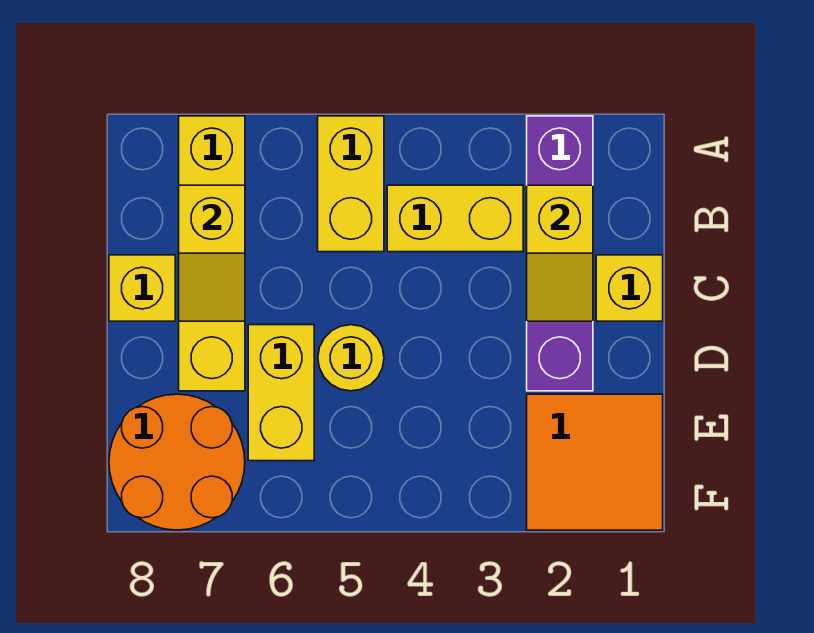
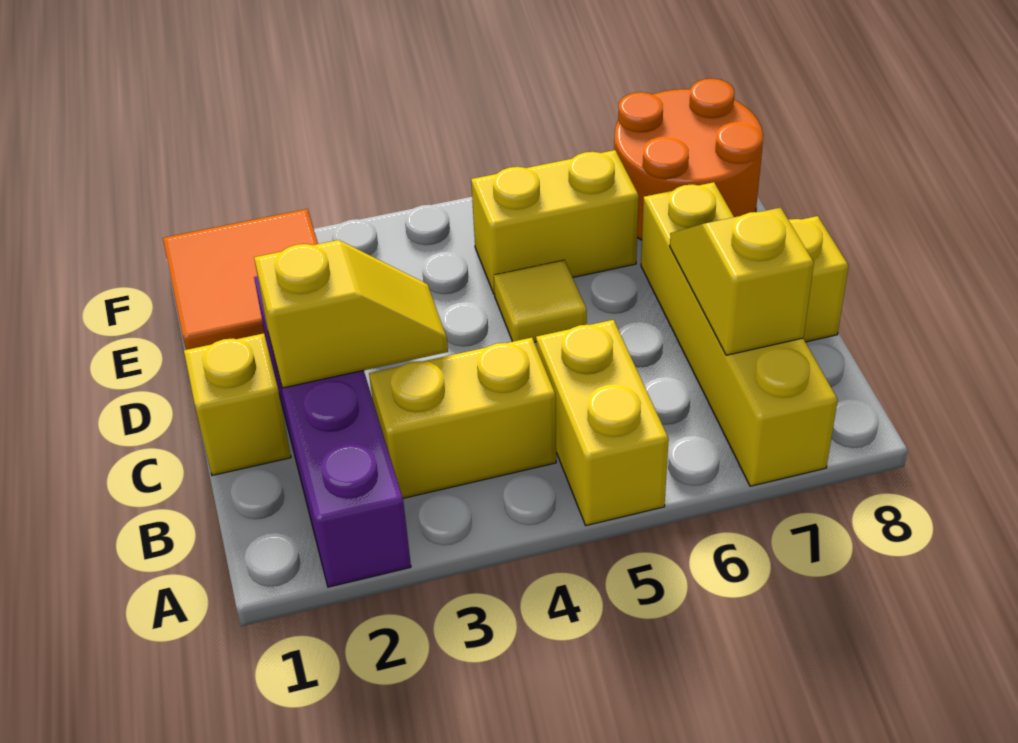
yellow 1x2 slope [527,185,593,321] -> yellow 1x2 slope turned to [254,240,448,388]
yellow 1x1 round brick [318,325,384,391] -> yellow 1x1 tile [494,260,587,342]
yellow 1x2 brick [248,325,314,461] -> yellow 1x2 brick turned to [471,150,639,294]

